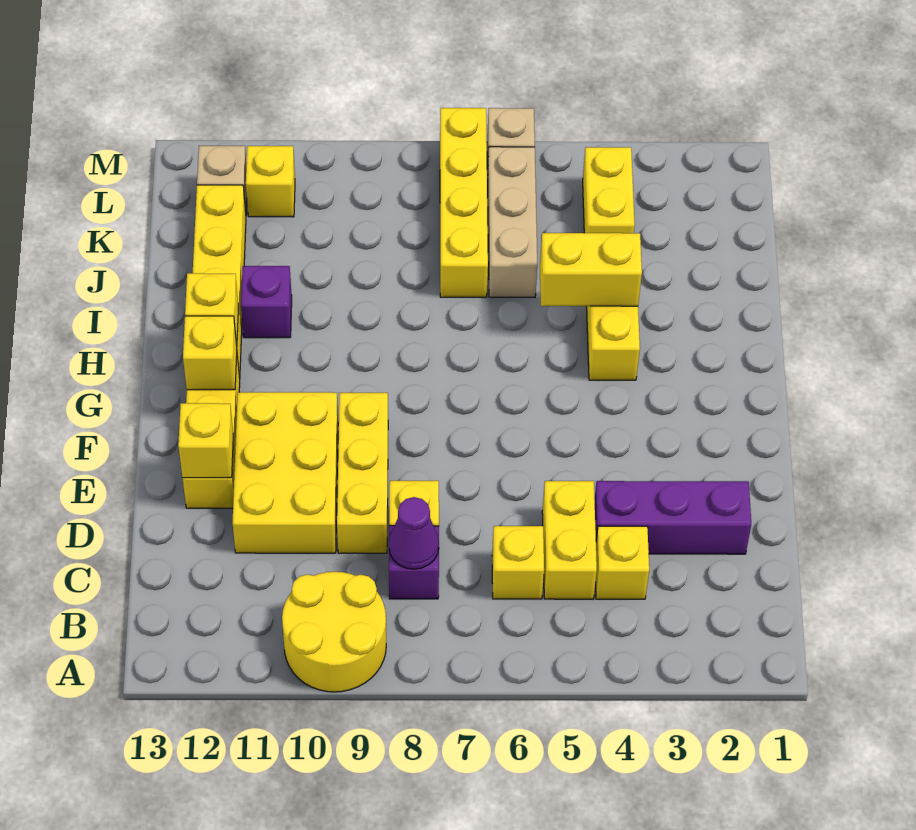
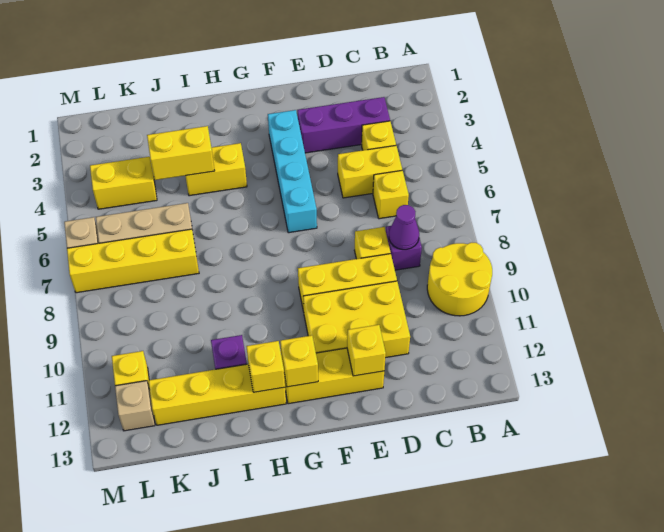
purple 1x3 brick [594,481,751,554] -> purple 1x3 brick turned to [297,97,390,153]
none -> cyan 1x4 brick [268,110,317,233]
yellow 1x2 brick [540,233,642,306] -> yellow 1x2 brick turned to [147,126,215,180]

